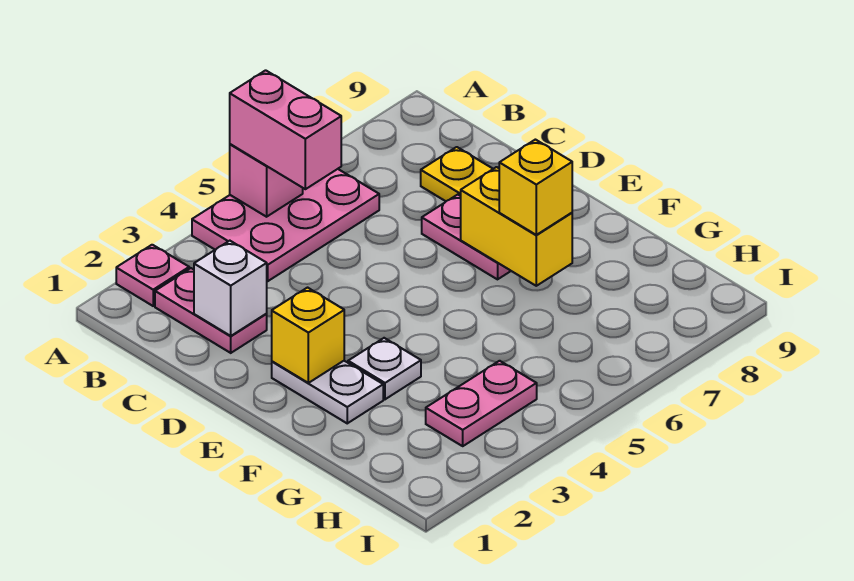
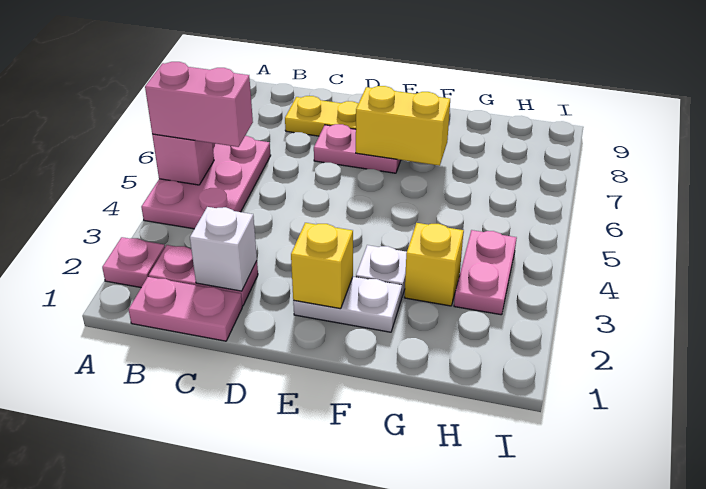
none -> pink 1x2 plate [129,277,242,341]
yellow 1x1 brick [499,140,572,235] -> yellow 1x1 brick moved to [404,223,464,306]

